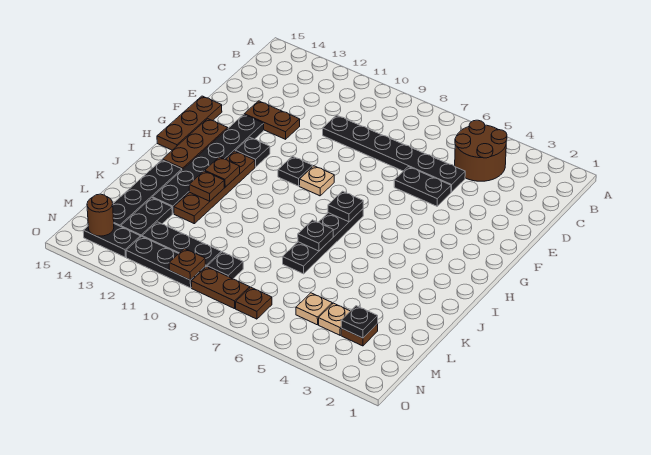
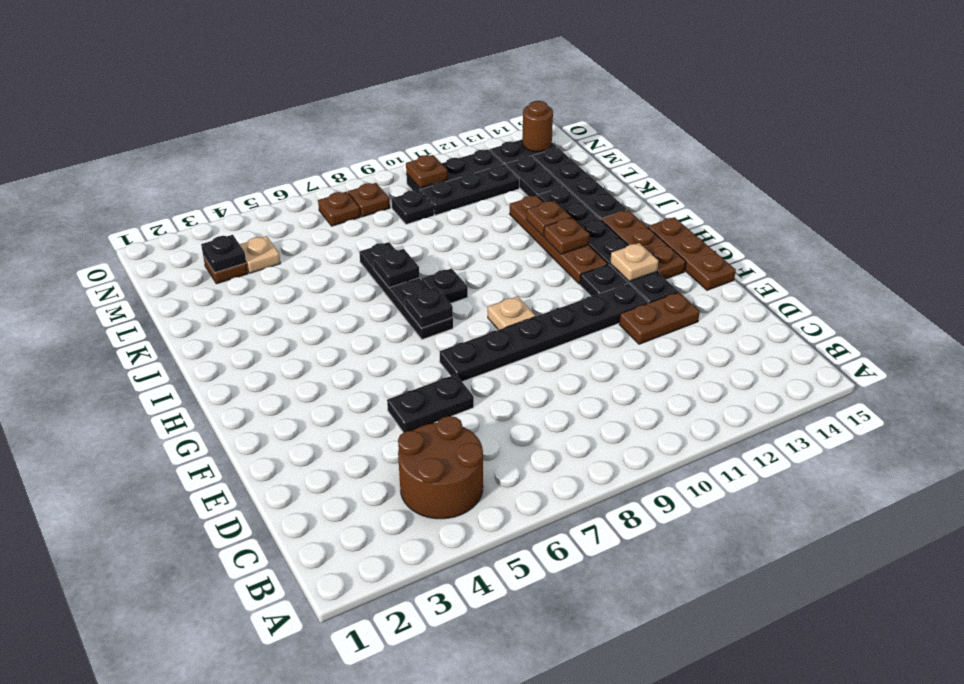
black 1x6 plate [323,115,465,192] -> black 1x6 plate moved to [440,283,648,382]
black 1x1 plate [278,156,313,186] -> black 1x1 plate moved to [422,268,468,303]
tan 1x1 plate [296,293,332,325] -> tan 1x1 plate moved to [610,243,658,281]
brown 1x2 plate [191,267,250,309] -> brown 1x1 plate [348,183,390,217]

